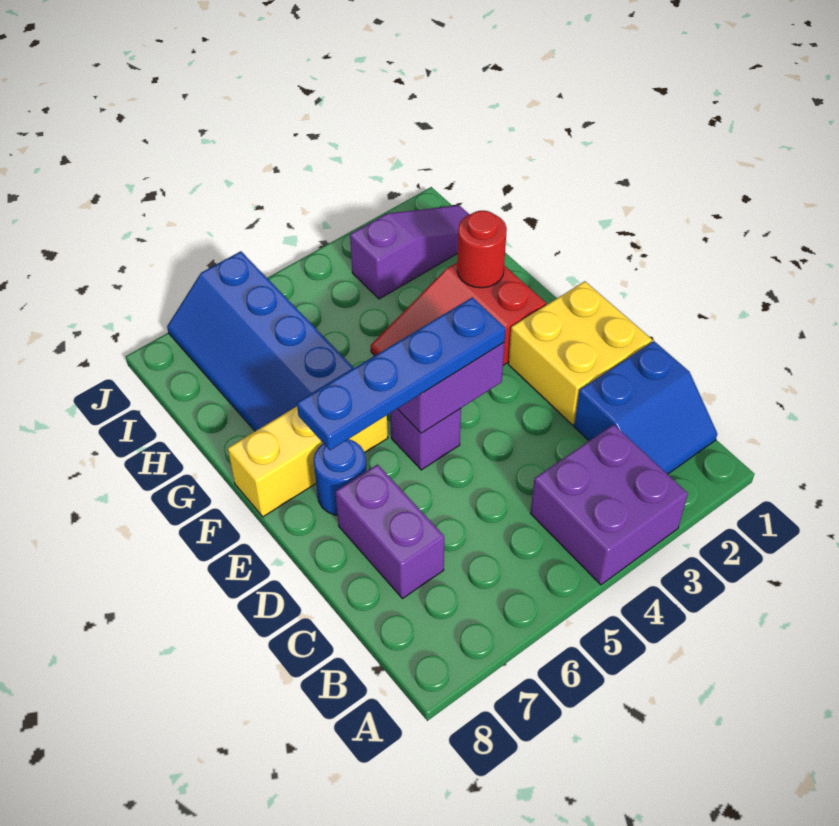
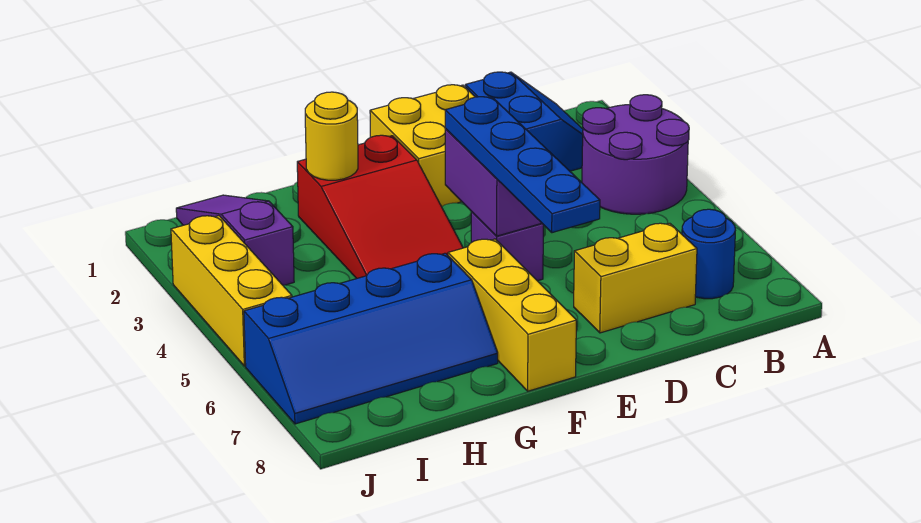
purple 2x2 brick [530,425,688,585] -> purple 2x2 round brick [582,95,689,214]
purple 1x2 brick [335,465,444,599] -> yellow 1x2 brick [574,223,697,333]
blue 1x1 round brick [314,439,366,515] -> blue 1x1 round brick moved to [682,209,735,299]
red 1x1 round brick [457,211,507,288] -> yellow 1x1 round brick [305,92,358,180]
none -> yellow 1x3 brick [171,216,292,366]

